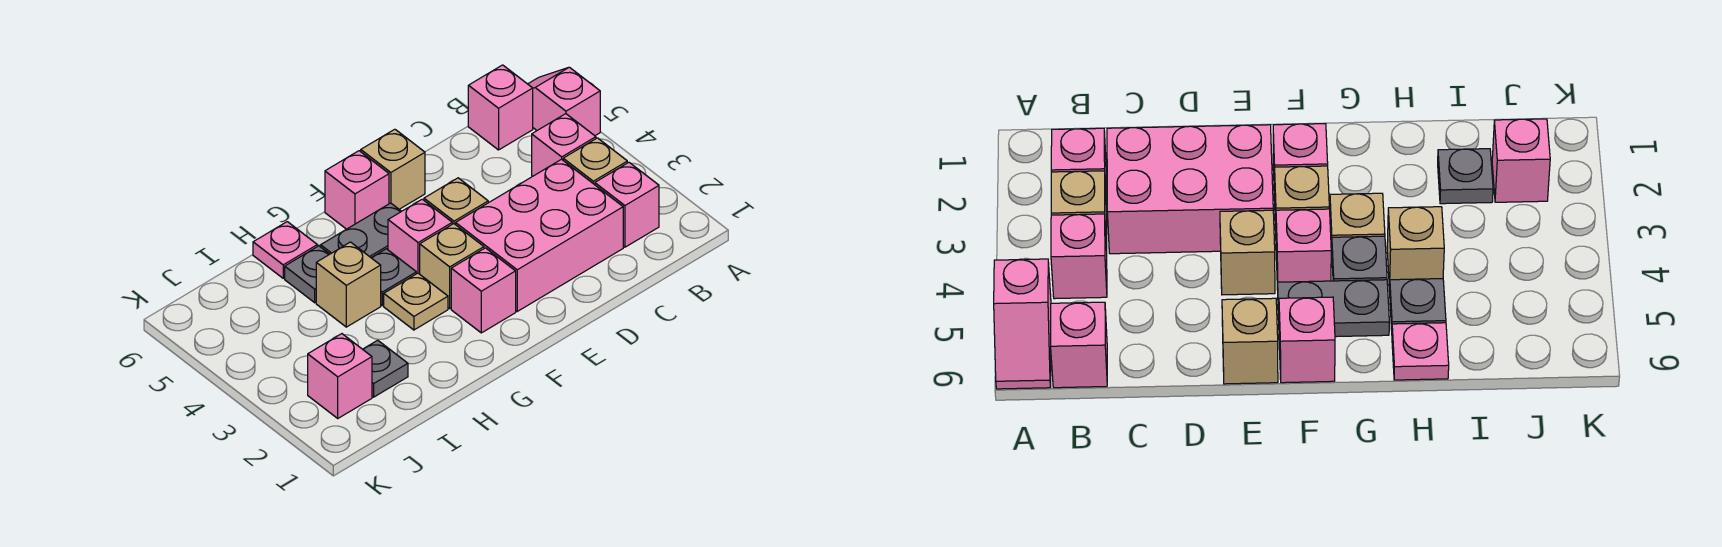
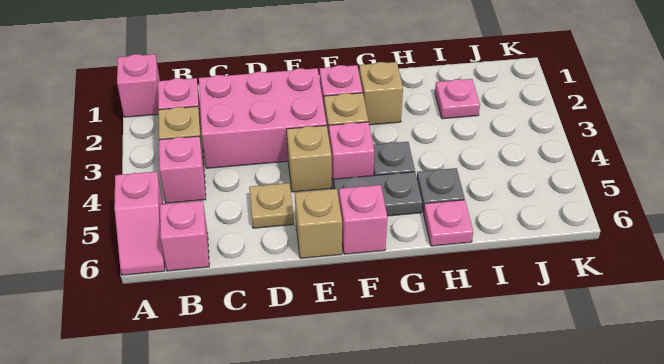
tan 1x1 plate [384,273,448,330] -> tan 1x1 plate moved to [249,183,294,228]
tan 1x1 brick [316,242,381,327] -> tan 1x1 brick moved to [359,62,403,125]
grey 1x1 plate [363,340,408,397] -> pink 1x1 plate [435,79,480,119]
pink 1x1 brick [308,334,372,418] -> pink 1x1 brick moved to [117,54,160,117]

